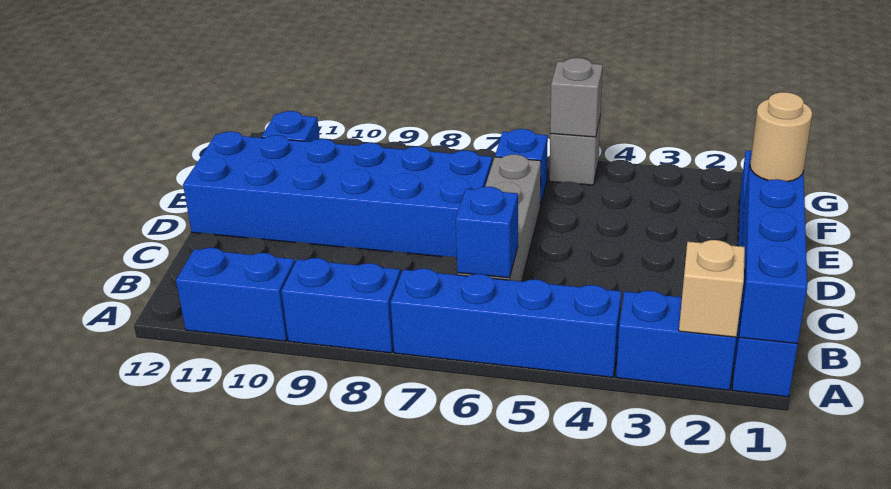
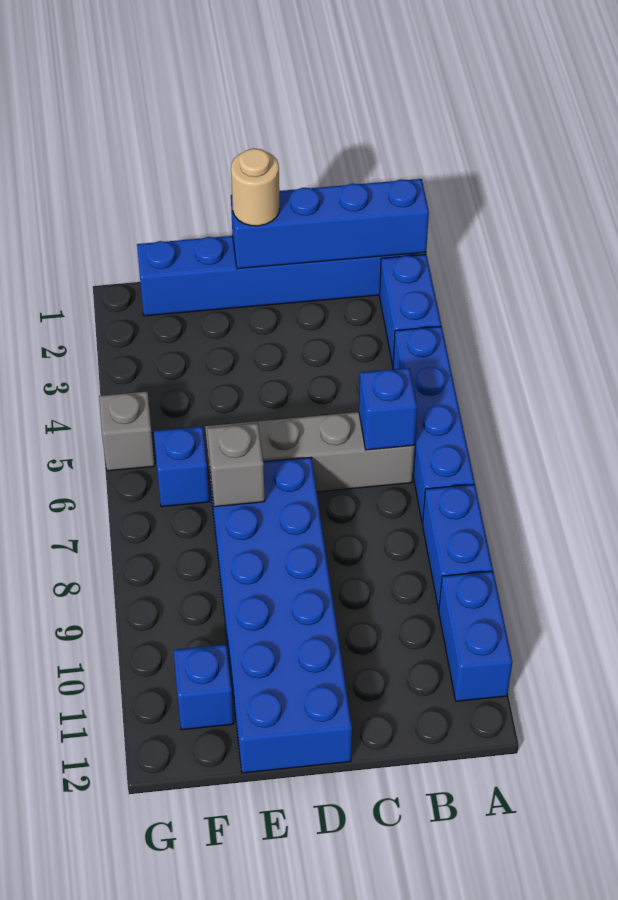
tan 1x1 brick [679,240,745,337] -> none
grey 1x1 brick [550,58,603,137] -> grey 1x1 brick moved to [207,423,265,507]

